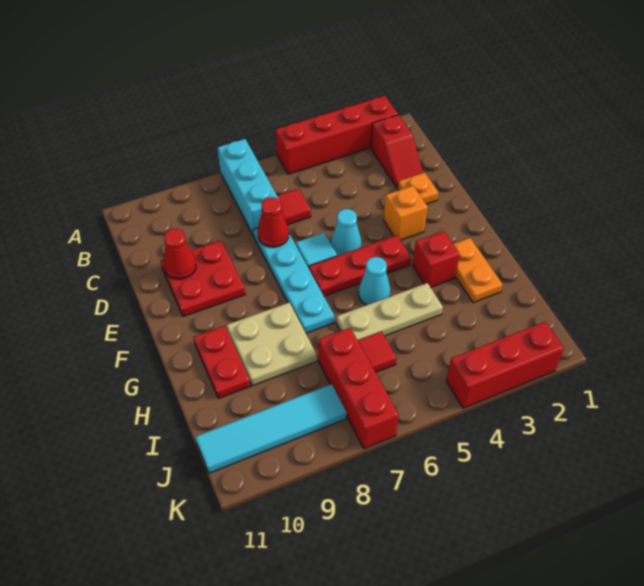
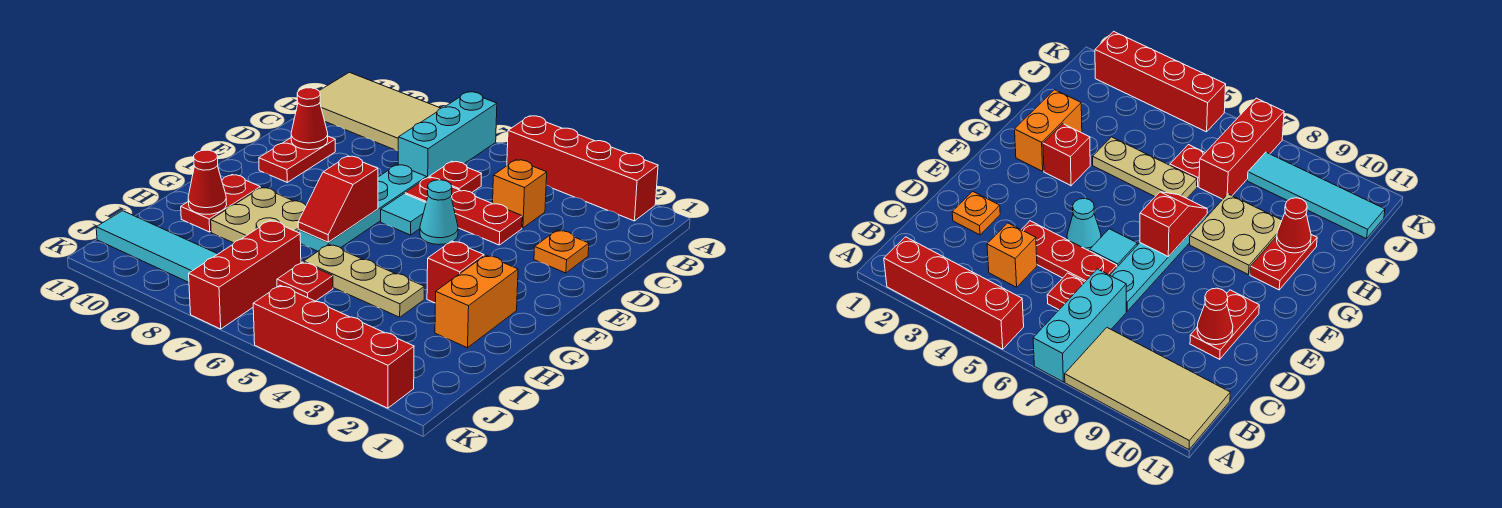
none -> tan 2x4 tile [319,72,441,151]
red 1x2 slope [371,115,423,188] -> red 1x2 slope moved to [298,156,378,242]
red 1x1 tile [277,189,311,225] -> red 1x1 plate [429,161,482,193]
red 1x1 cone [258,197,289,247] -> red 1x1 cone moved to [188,150,227,214]
red 2x2 plate [161,240,245,316] -> red 1x2 plate [259,136,335,182]
orange 1x1 brick [384,186,428,240] -> orange 1x1 brick moved to [493,160,547,228]
red 1x3 plate [309,235,411,296] -> red 1x3 plate moved to [405,177,522,245]
orange 1x2 plate [453,238,503,302] -> orange 1x2 brick [435,255,518,348]
cyan 1x1 cone [358,257,390,305] -> none
red 1x1 tile [358,332,397,372] -> red 1x1 plate [277,262,333,301]
red 1x3 brick [446,322,564,408] -> red 1x4 brick [253,285,414,408]

